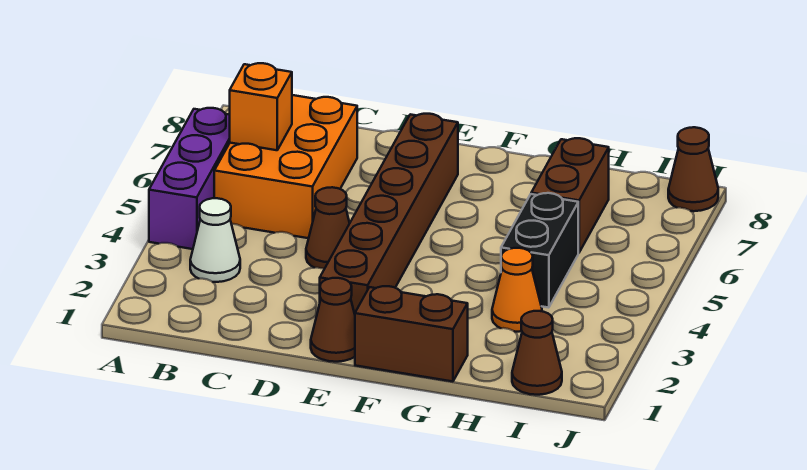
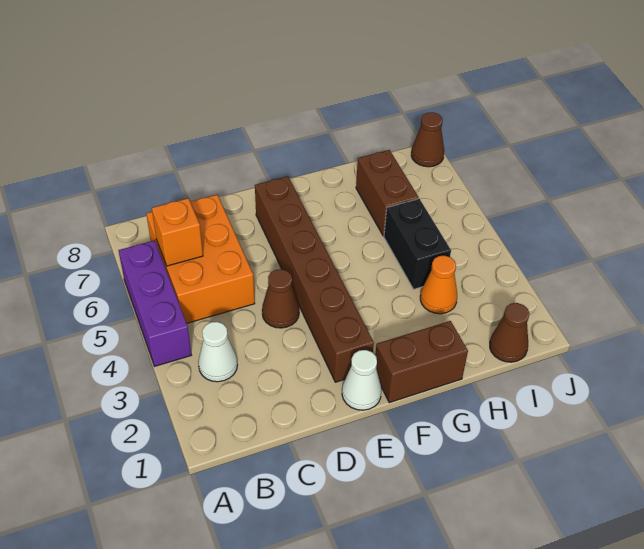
brown 1x1 cone [311,278,355,362] -> white 1x1 cone [342,350,382,410]

